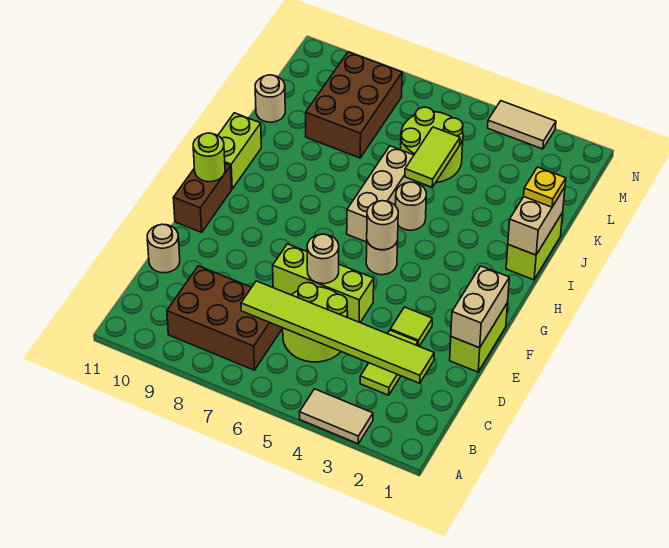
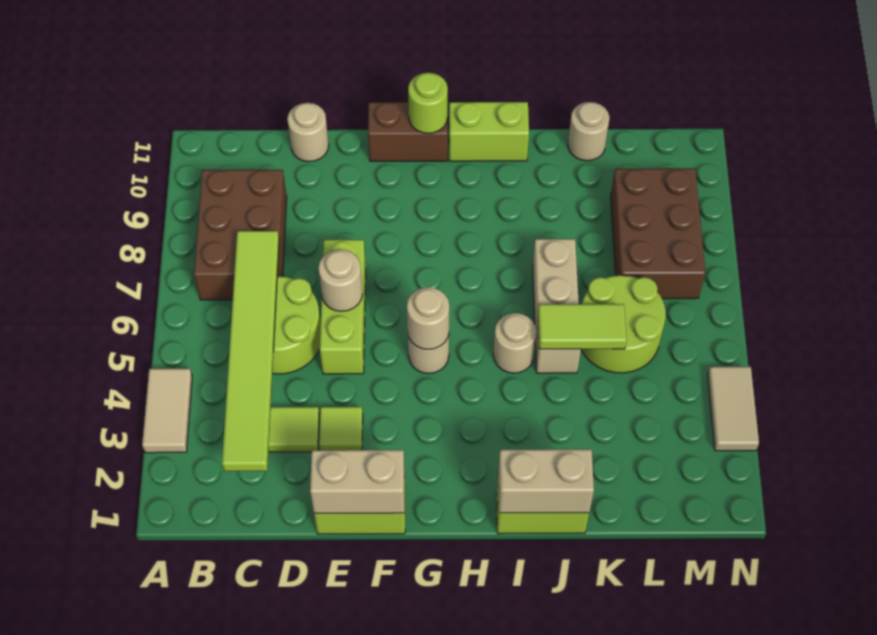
tan 1x3 brick [347,146,416,242] -> tan 1x3 brick turned to [533,239,581,373]
yellow 1x1 plate [524,167,566,207] -> none
brown 2x3 brick [306,52,402,158] -> brown 2x3 brick turned to [611,168,705,299]

